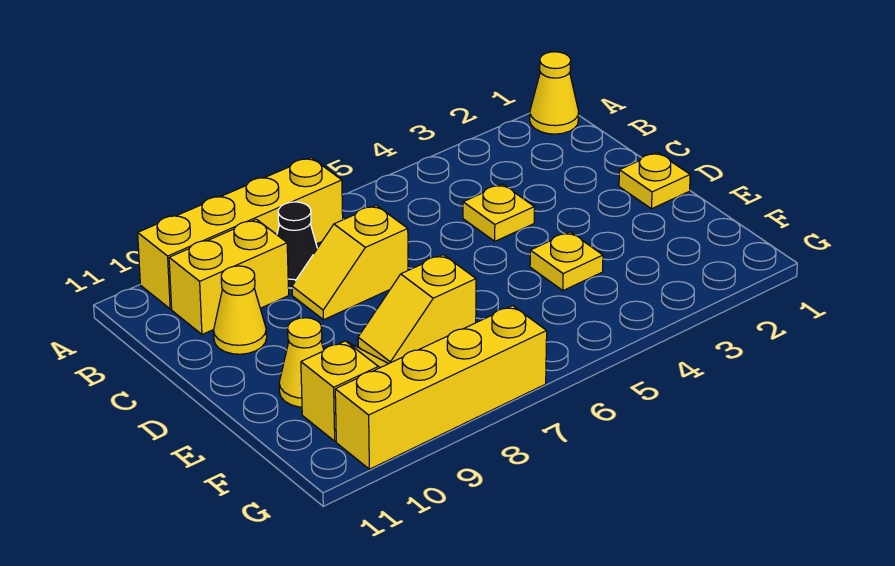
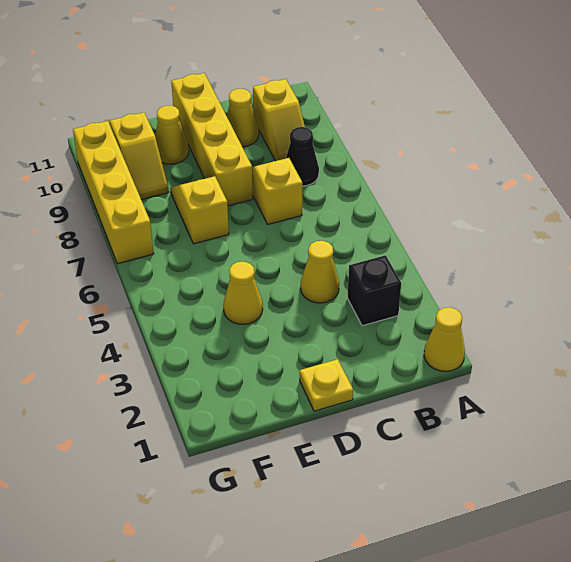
yellow 1x4 brick [138,158,343,309] -> yellow 1x4 brick moved to [171,73,253,206]
none -> black 1x1 brick [347,255,401,326]
yellow 1x2 brick [169,219,289,335] -> yellow 1x2 slope [253,79,305,161]
yellow 1x1 plate [463,184,534,241] -> yellow 1x1 cone [301,241,339,303]
yellow 1x1 plate [530,232,603,291] -> yellow 1x1 cone [223,262,263,324]

